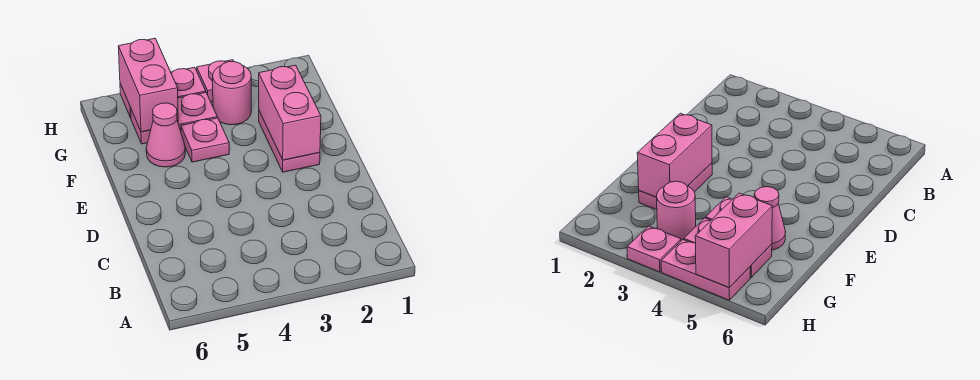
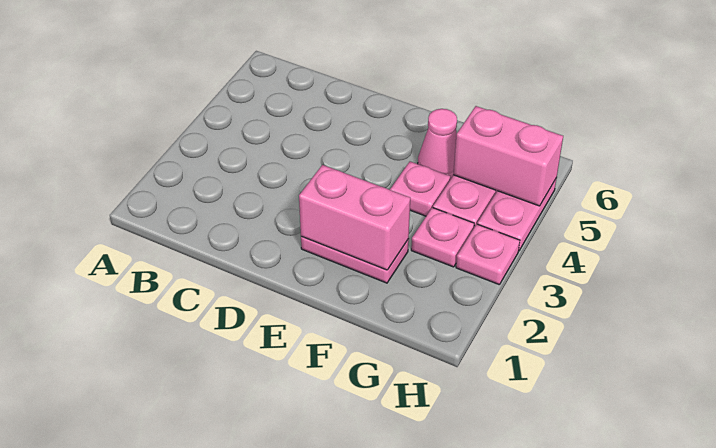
pink 1x1 round brick [213,62,251,125] -> pink 1x1 plate [411,208,474,267]

